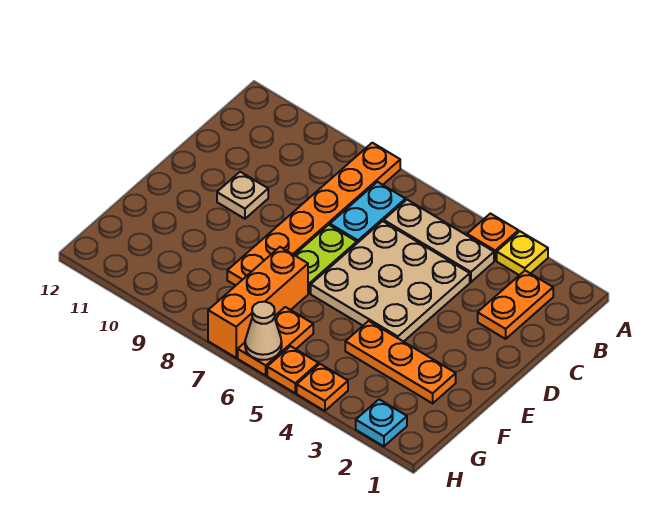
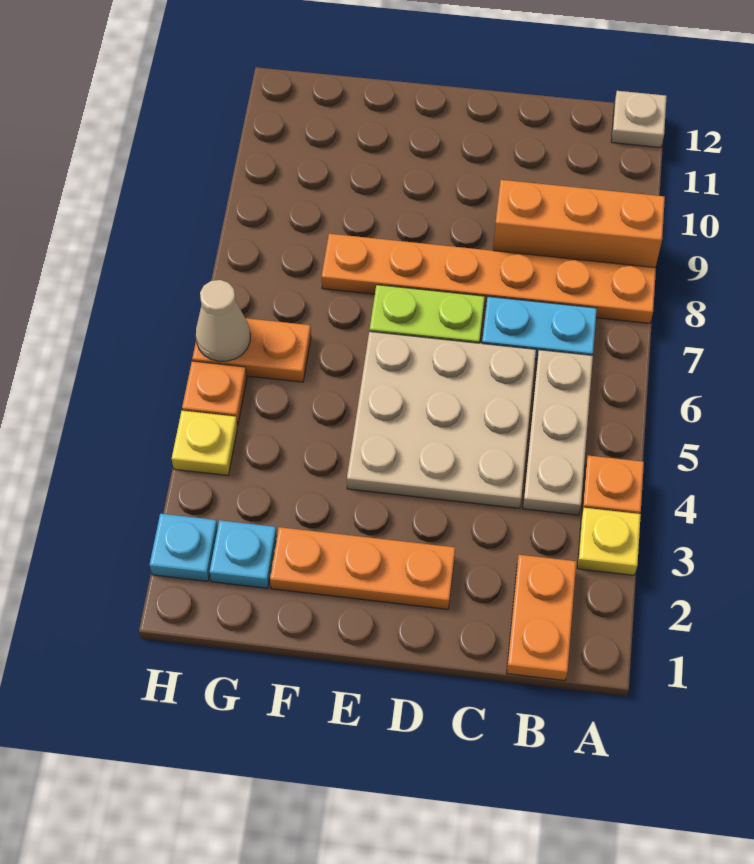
orange 1x2 plate [478,271,553,339] -> orange 1x2 plate turned to [507,555,576,681]
tan 1x1 plate [217,172,268,219] -> tan 1x1 plate moved to [611,91,667,148]
orange 1x3 plate [345,321,456,403] -> orange 1x3 plate turned to [270,527,455,609]
orange 1x3 brick [208,247,308,358] -> orange 1x3 brick moved to [493,180,665,268]
none -> cyan 1x1 plate [210,520,277,588]
orange 1x1 plate [297,364,348,411] -> yellow 1x1 plate [172,410,238,475]

